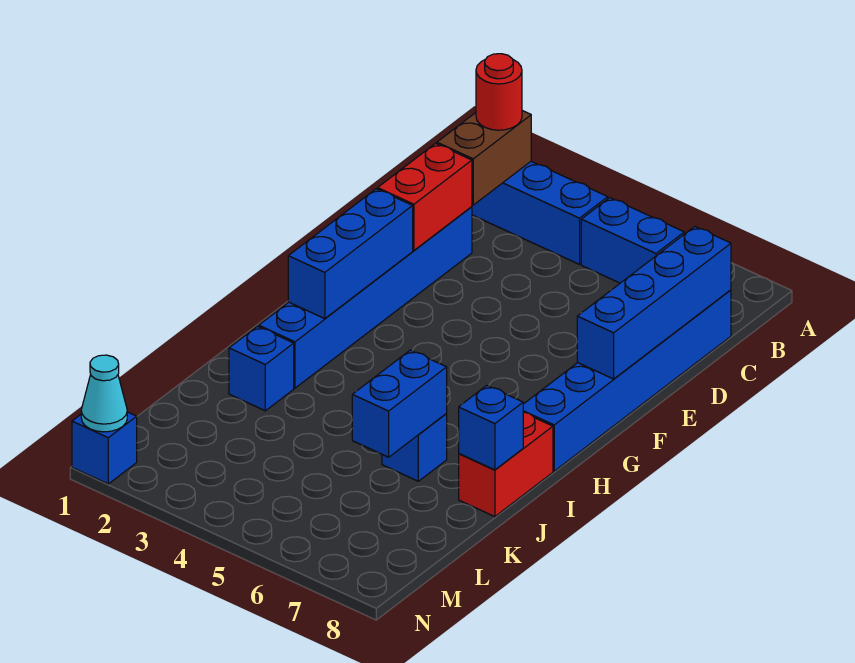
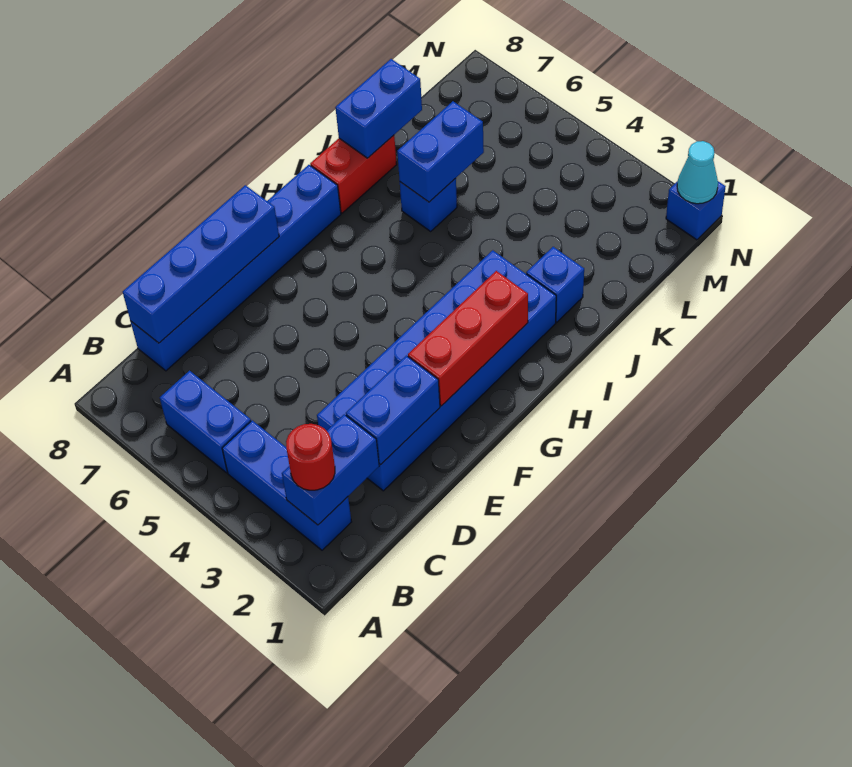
brown 1x2 brick [437,111,531,205] -> blue 1x2 brick [282,414,379,525]
blue 1x6 brick [259,207,472,388] -> blue 2x6 brick [317,250,556,491]
red 1x2 brick [378,143,472,250] -> blue 1x2 brick [346,356,440,465]
blue 1x3 brick [288,189,413,319] -> red 1x3 brick [408,271,528,406]
blue 1x1 brick [459,386,523,470] -> blue 1x2 brick [335,59,422,158]

